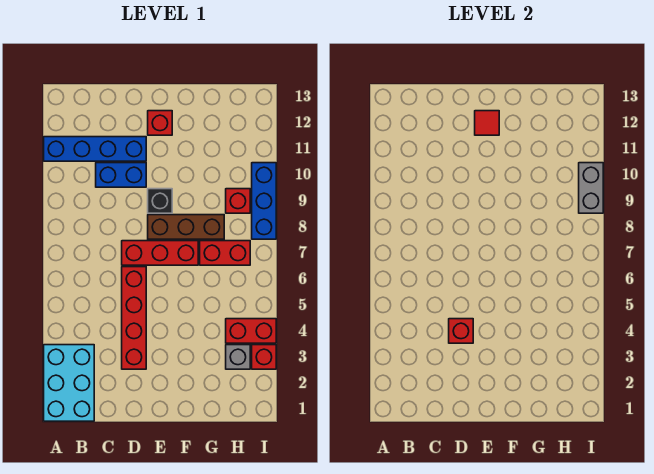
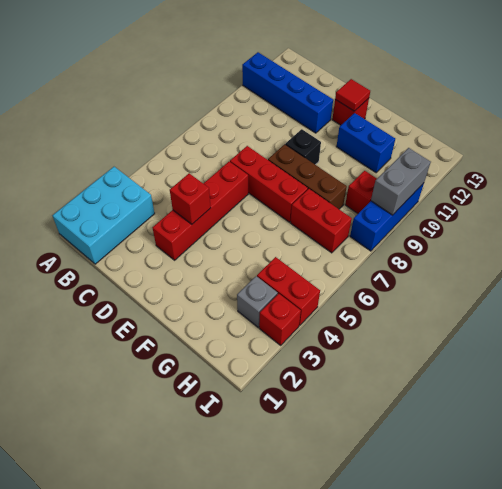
blue 1x2 brick [96,163,146,187] -> blue 1x2 brick moved to [336,113,395,173]

